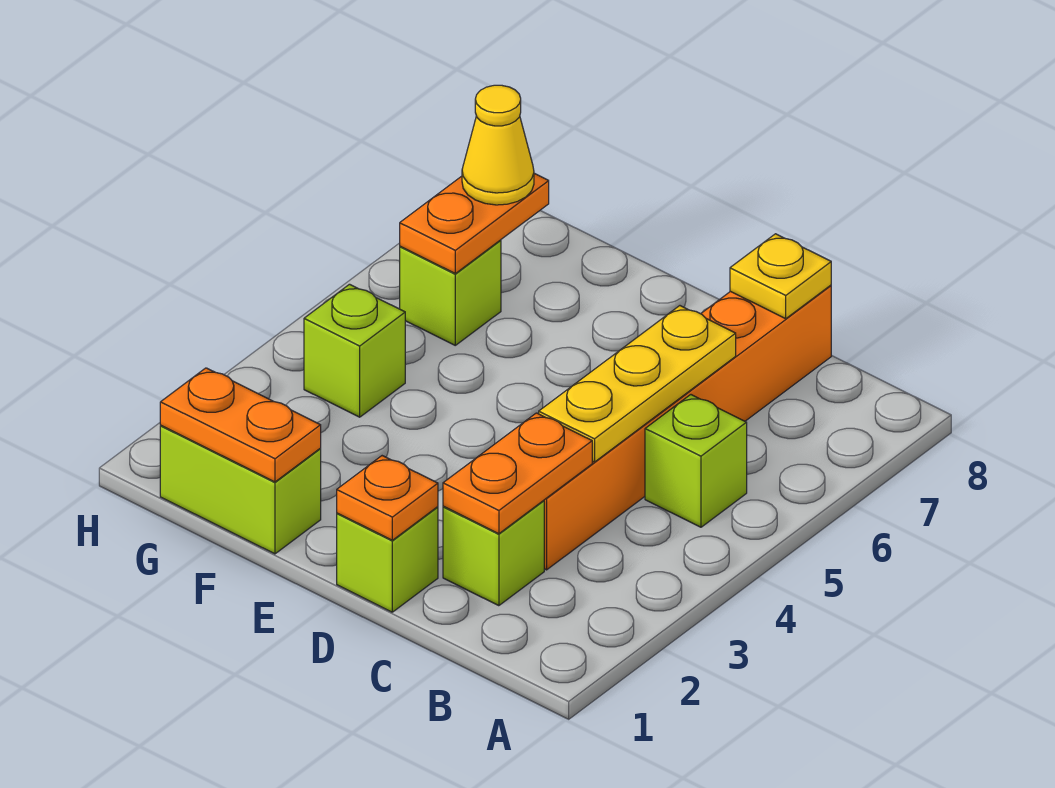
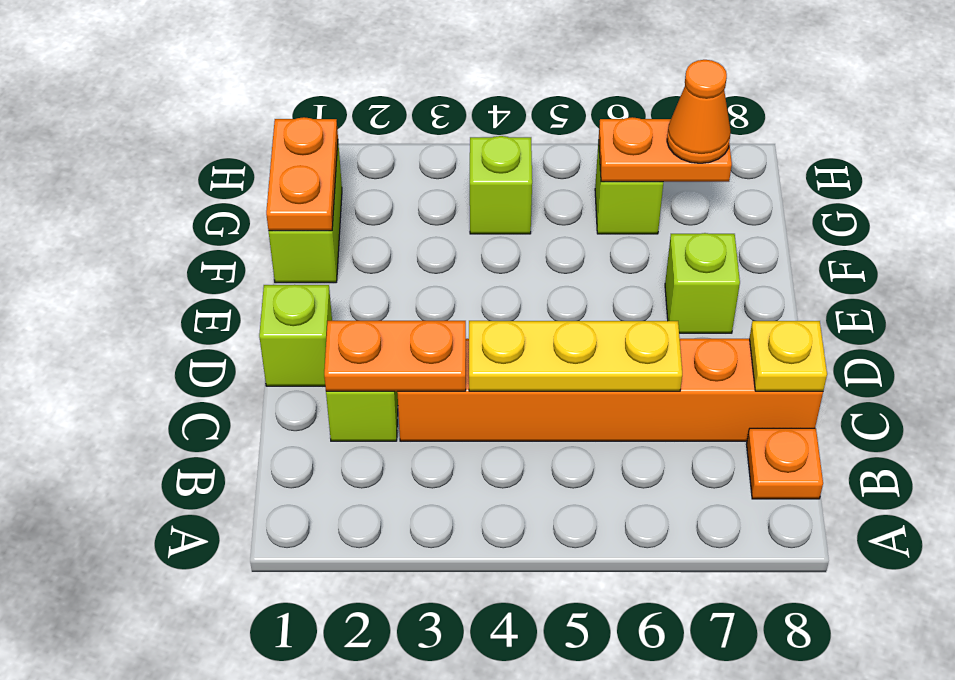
lime 1x1 brick [645,395,747,527] -> lime 1x1 brick moved to [665,233,740,333]
orange 1x1 plate [337,456,438,540] -> orange 1x1 plate moved to [747,428,823,499]
yellow 1x1 cone [462,85,534,205] -> orange 1x1 cone [667,60,731,163]

